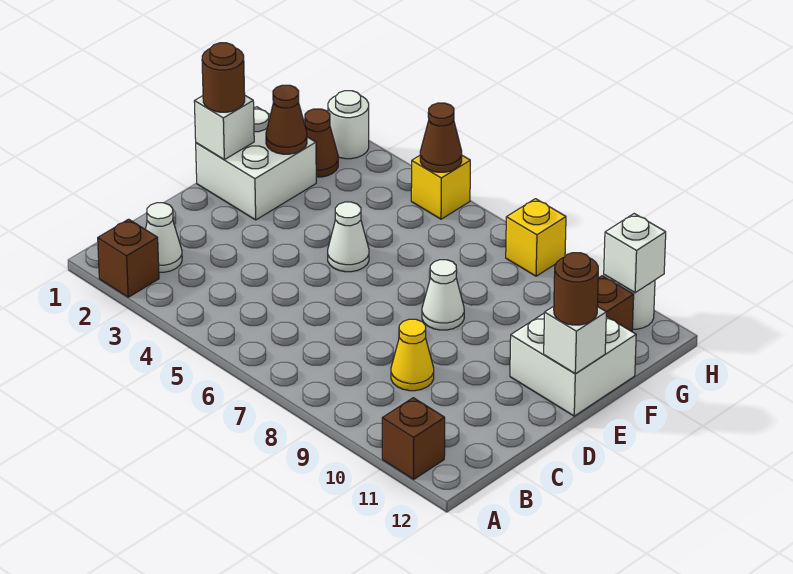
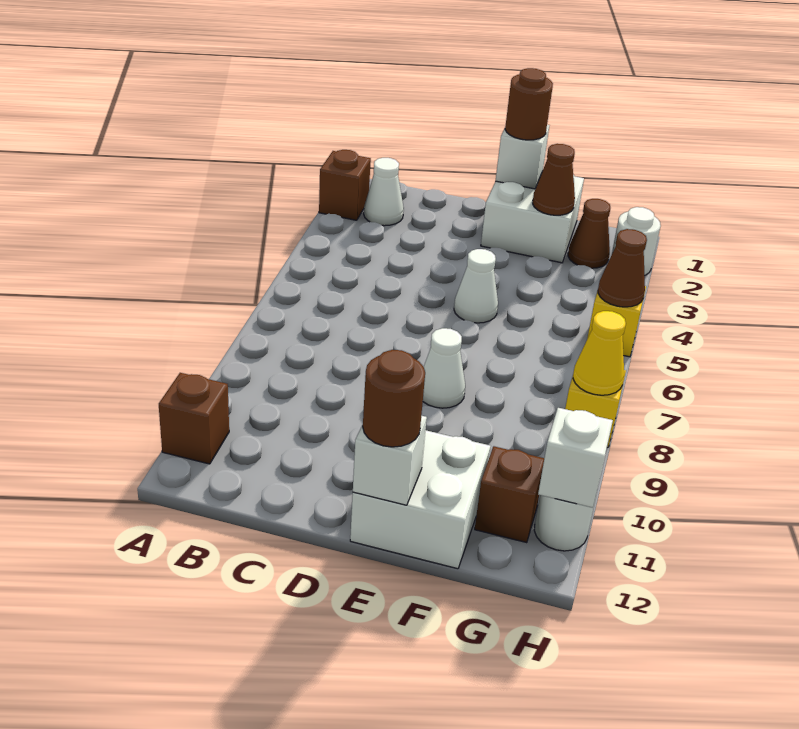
yellow 1x1 cone [391,319,434,391] -> yellow 1x1 cone moved to [573,311,626,395]

